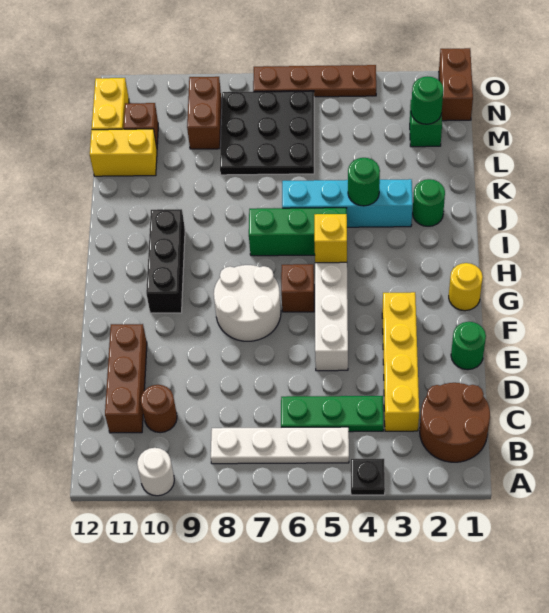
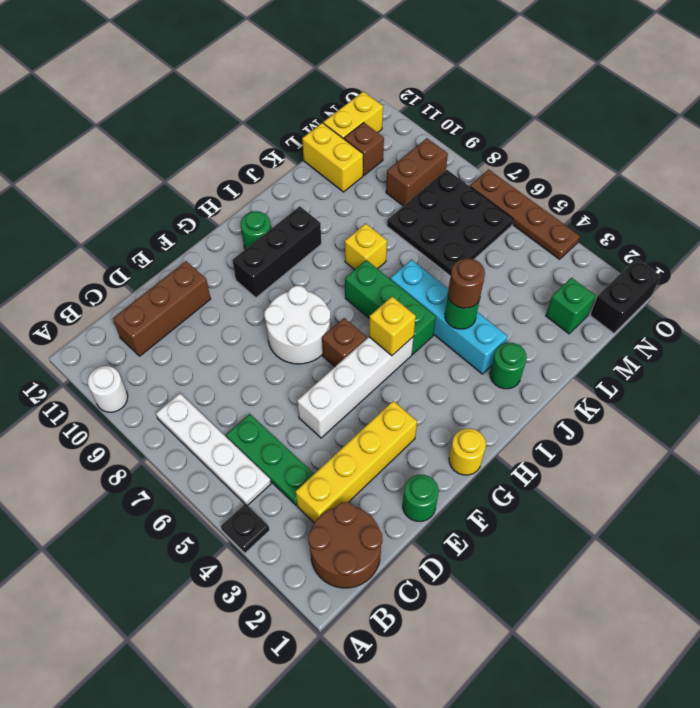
brown 1x1 round brick [141,385,177,433] -> brown 1x1 round brick moved to [448,258,485,308]
none -> yellow 1x1 brick [345,223,387,270]
green 1x1 round brick [411,76,443,124] -> green 1x1 round brick moved to [241,211,271,249]
brown 1x2 brick [439,48,473,121] -> black 1x2 brick [590,258,661,333]

